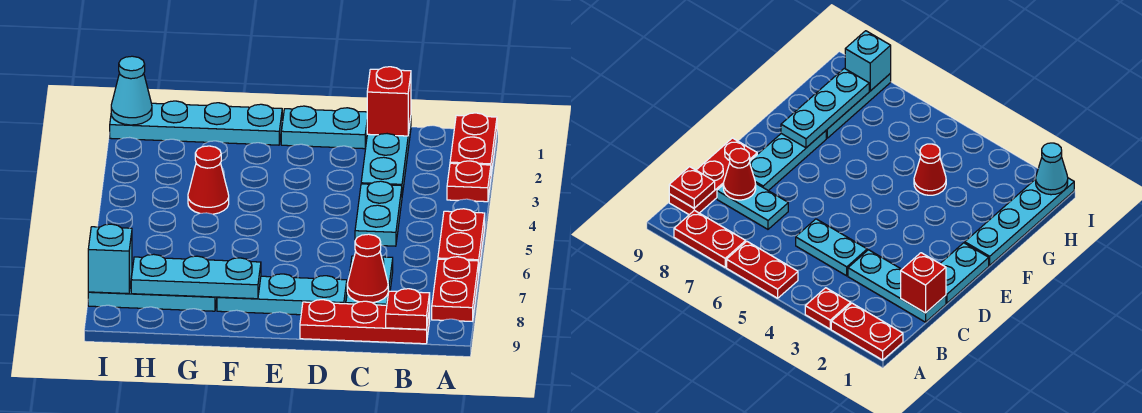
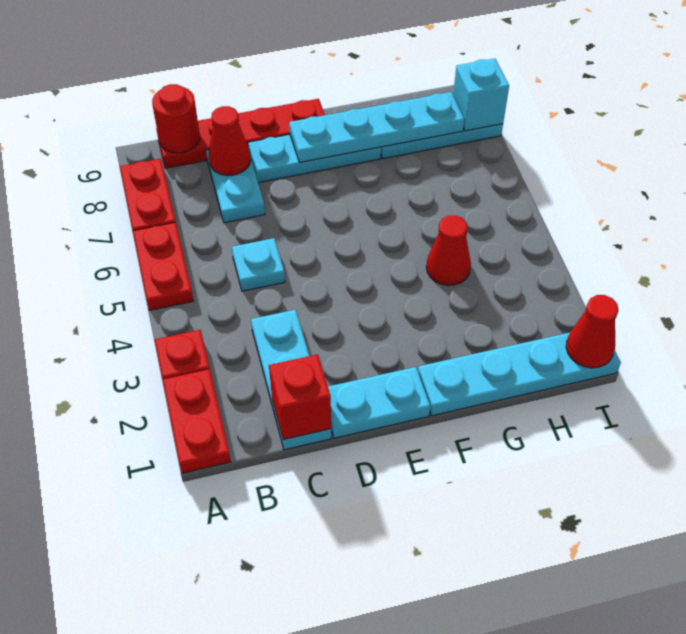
red 1x3 plate [300,300,430,344] -> red 1x4 plate [156,99,325,168]
red 1x1 plate [386,289,430,329] -> red 1x1 round brick [152,84,200,153]
cyan 1x2 plate [355,181,402,246] -> cyan 1x1 plate [232,238,285,291]
cyan 1x3 plate [131,254,261,299] -> cyan 1x4 plate [289,92,464,162]
cyan 1x1 cone [111,56,152,125] -> red 1x1 cone [566,295,619,368]

